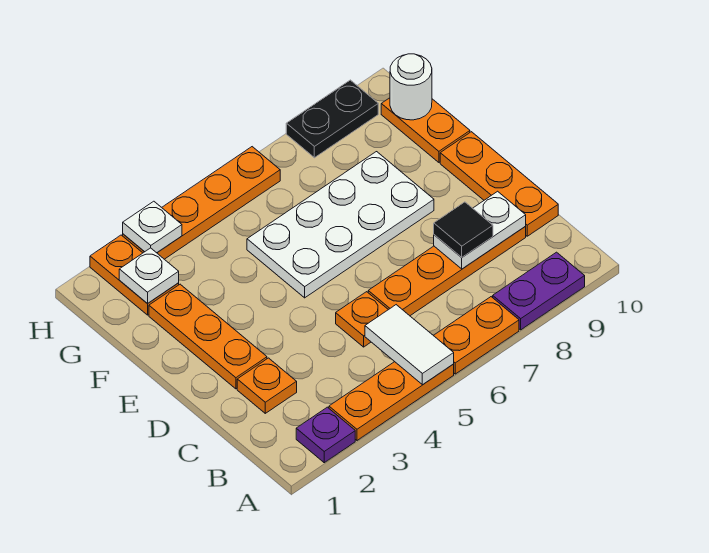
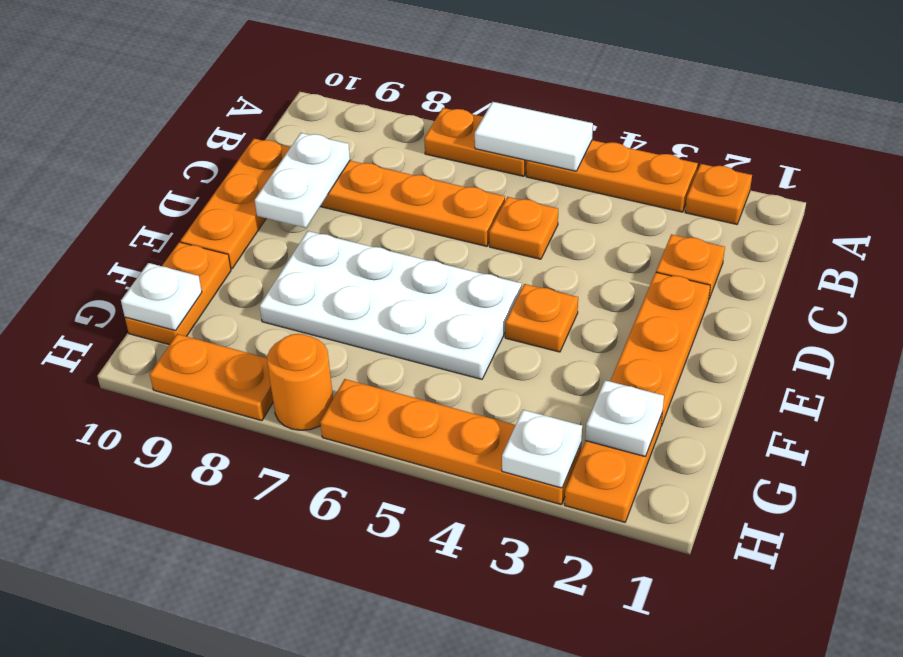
purple 1x1 plate [296,407,355,463] -> orange 1x1 plate [685,164,752,224]
white 1x2 tile [365,305,454,385] -> white 1x2 tile turned to [475,102,593,171]
purple 1x2 plate [493,252,585,330] -> none
white 1x2 plate [434,191,526,269] -> white 1x2 plate turned to [255,133,350,228]
black 1x1 tile [434,202,493,257] -> none
none -> orange 1x1 plate [505,284,578,352]
white 1x1 round brick [390,54,432,120] -> white 1x1 plate [121,263,202,331]
none -> orange 1x1 round brick [267,334,333,430]
black 1x2 plate [286,80,378,158] -> orange 1x2 plate [150,334,273,421]

